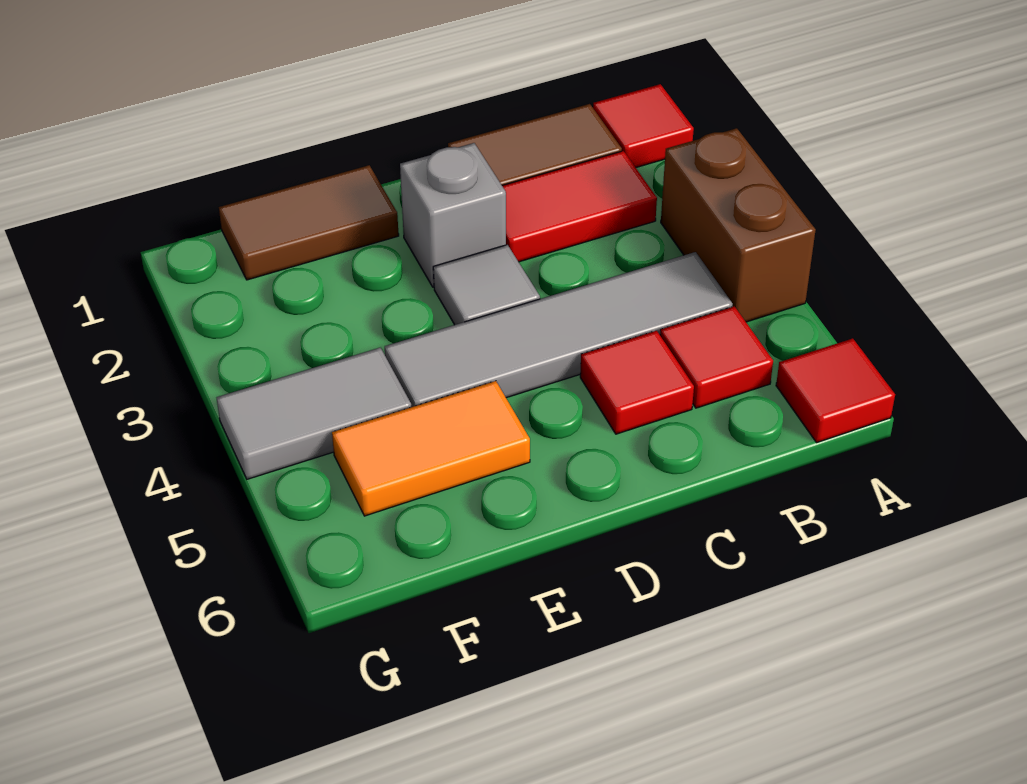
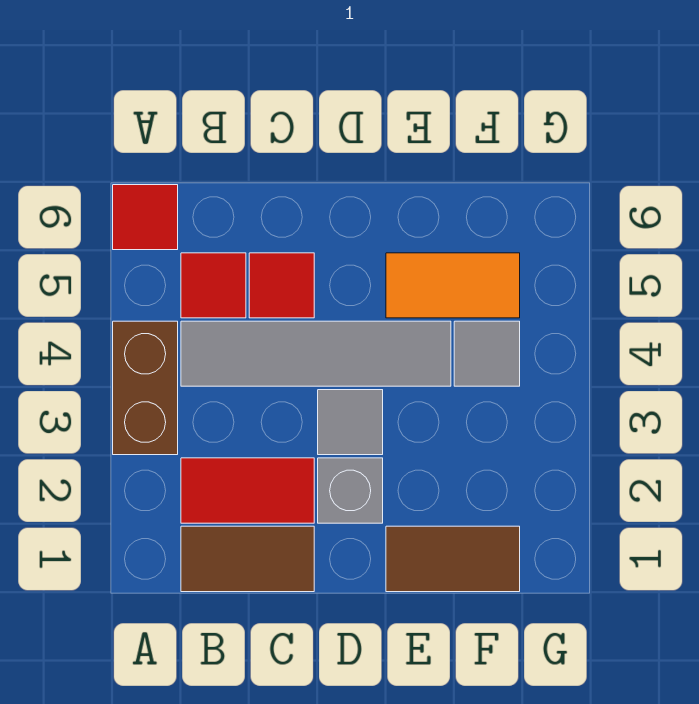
red 1x1 tile [593,84,694,168] -> none
grey 1x2 tile [217,348,411,479] -> grey 1x1 tile [454,321,520,386]

